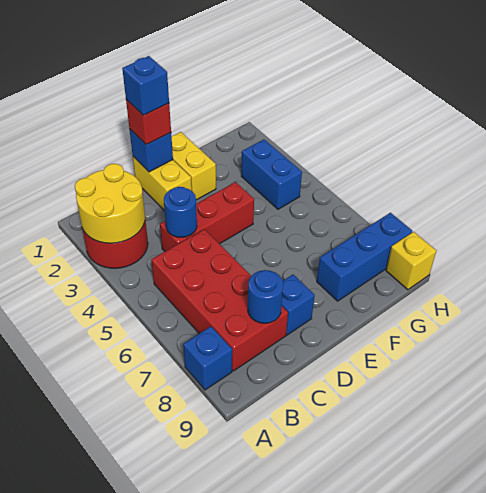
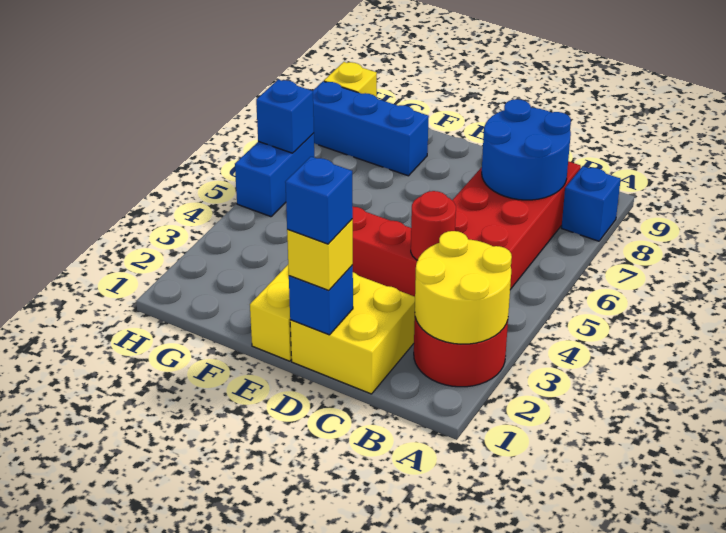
blue 1x1 round brick [164,187,197,237] -> red 1x1 round brick [411,191,456,260]
blue 1x1 round brick [248,270,283,323] -> blue 2x2 round brick [482,99,571,200]
yellow 1x2 brick [133,157,192,211] -> yellow 2x2 brick [290,272,415,394]
red 1x1 brick [126,100,171,145] -> yellow 1x1 brick [287,219,353,290]
blue 1x1 brick [282,275,315,335] -> blue 1x1 brick moved to [256,80,314,153]
blue 1x2 brick [241,139,302,209] -> blue 1x2 brick moved to [235,133,314,217]

